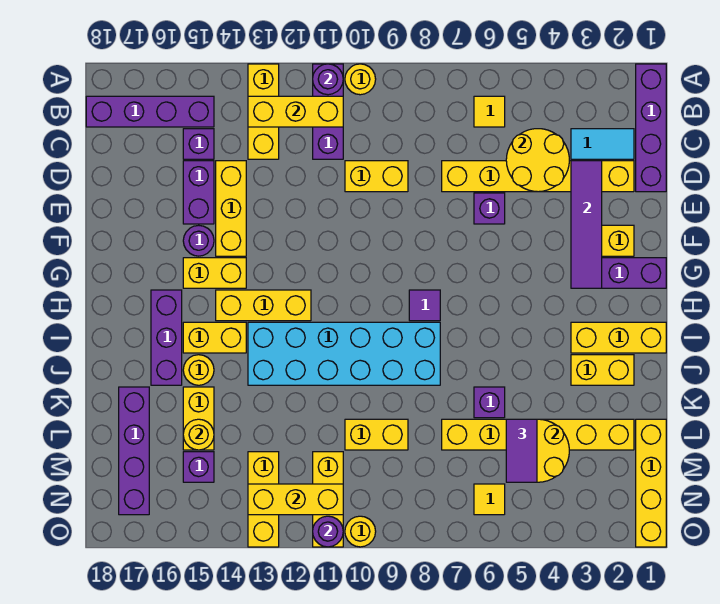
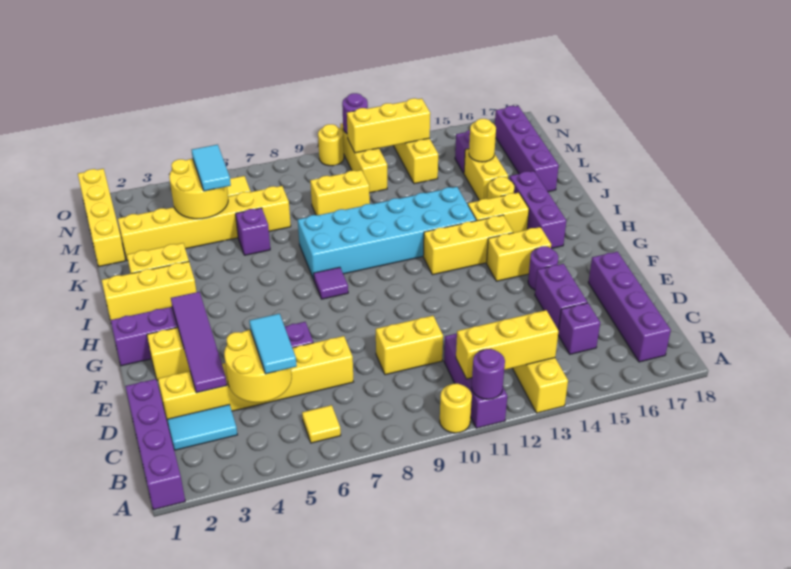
purple 1x4 brick [86,96,214,127] -> purple 1x4 brick turned to [588,252,671,362]
none -> cyan 1x2 tile [249,314,297,374]
yellow 1x3 brick [216,161,246,256] -> none
purple 1x2 tile [506,419,537,482] -> cyan 1x2 tile [192,145,231,191]

